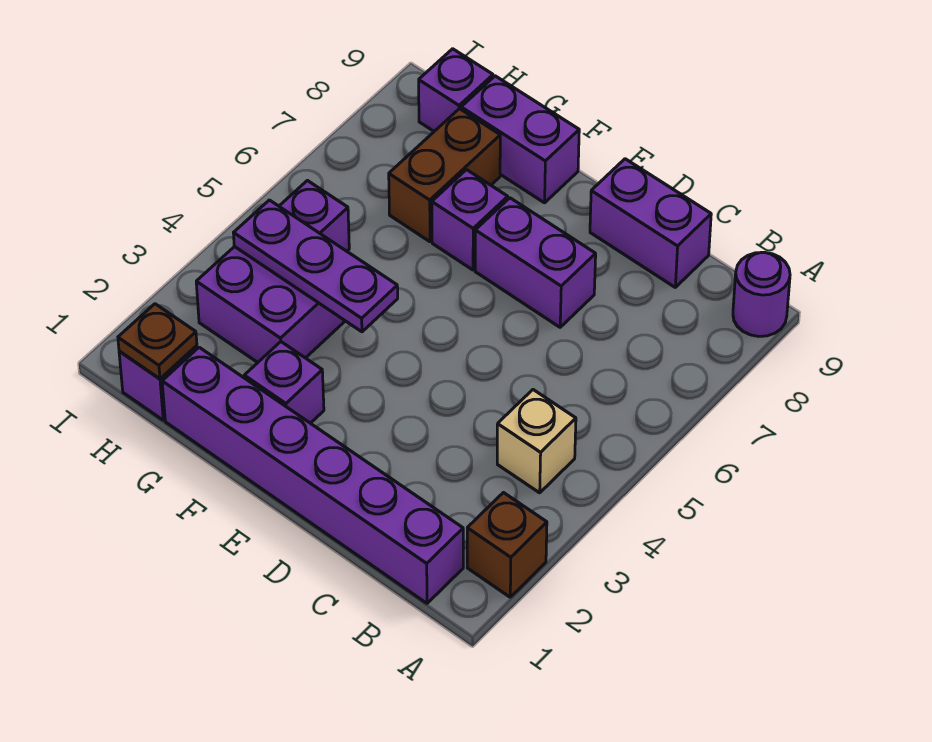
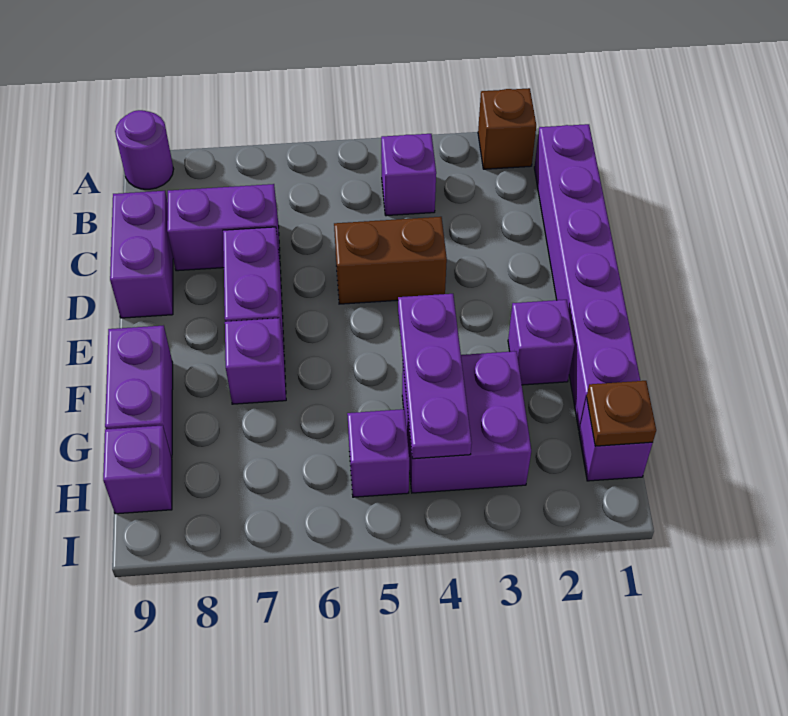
tan 1x1 brick [497,390,576,493] -> purple 1x1 brick [381,134,436,216]
none -> purple 1x2 brick [167,184,280,271]
brown 1x2 brick [389,109,500,242] -> brown 1x2 brick moved to [334,217,447,304]

